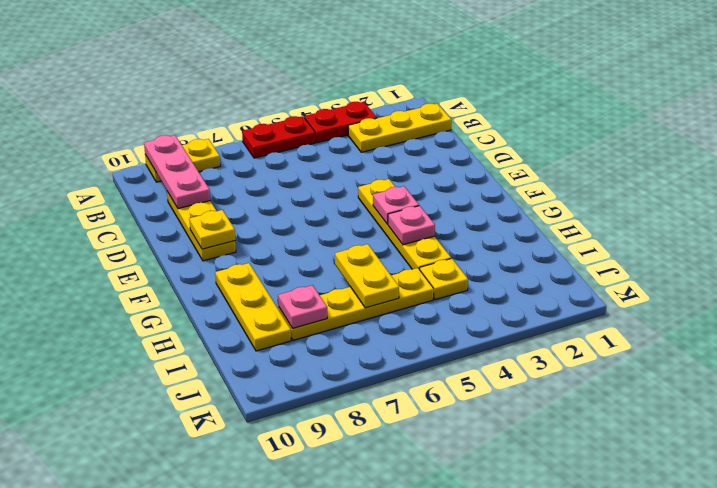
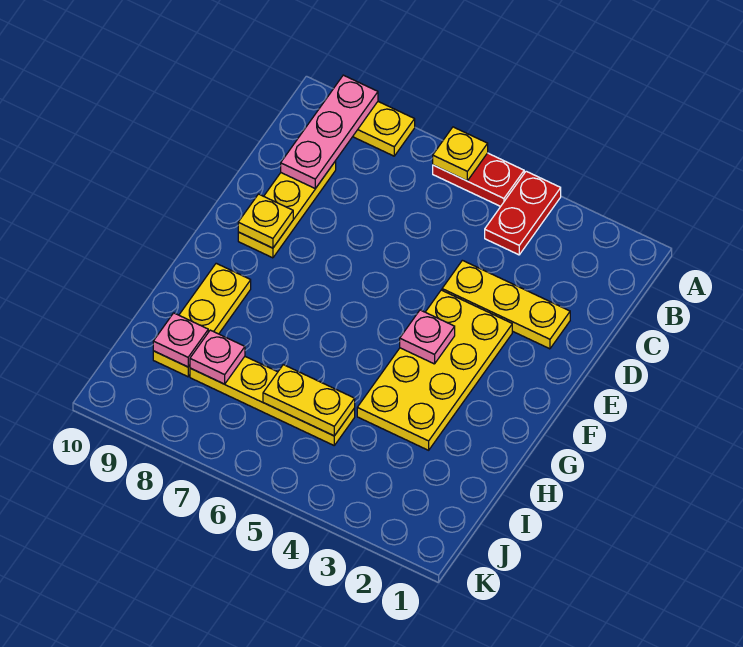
red 1x2 plate [305,102,377,143] -> red 1x2 plate turned to [485,171,561,255]
yellow 1x3 plate [348,104,451,152] -> yellow 1x3 plate moved to [442,260,570,349]
yellow 1x4 plate [358,179,451,270] -> yellow 2x4 plate [357,290,512,450]
pink 1x1 plate [388,206,435,245] -> pink 1x1 plate moved to [153,313,208,367]
yellow 1x2 plate [335,244,399,308] -> yellow 1x2 plate turned to [263,365,355,436]
yellow 1x1 plate [420,259,468,300] -> yellow 1x1 plate moved to [433,127,488,181]

